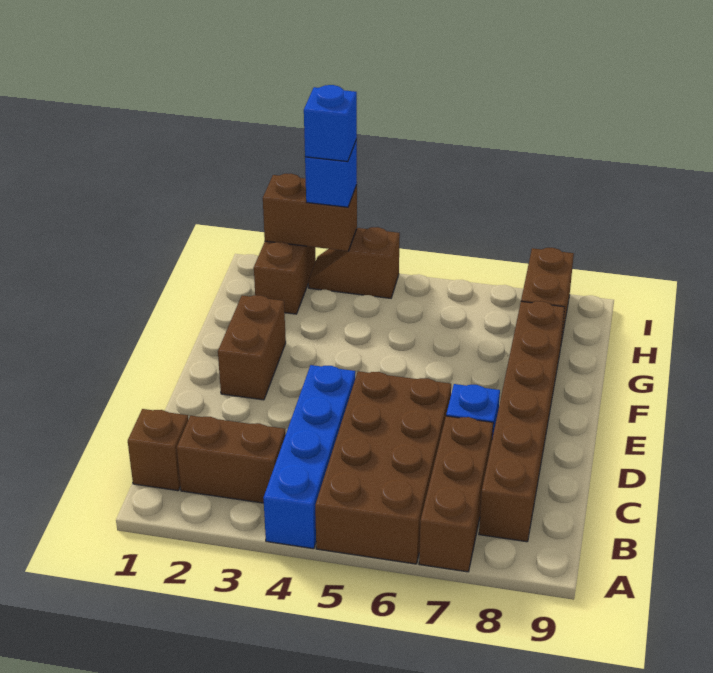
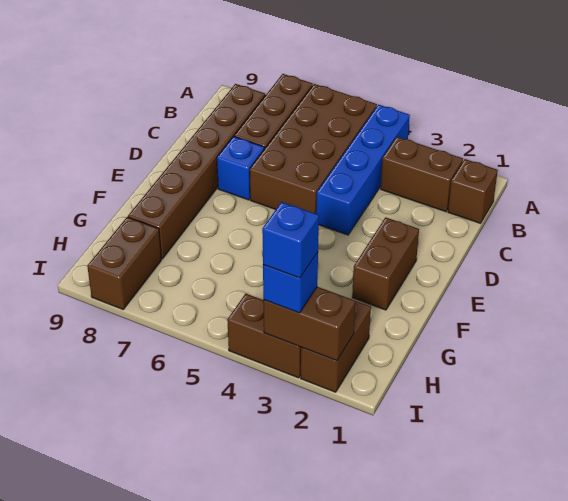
brown 1x2 slope [308,227,400,298] -> brown 1x2 brick [227,294,301,378]

